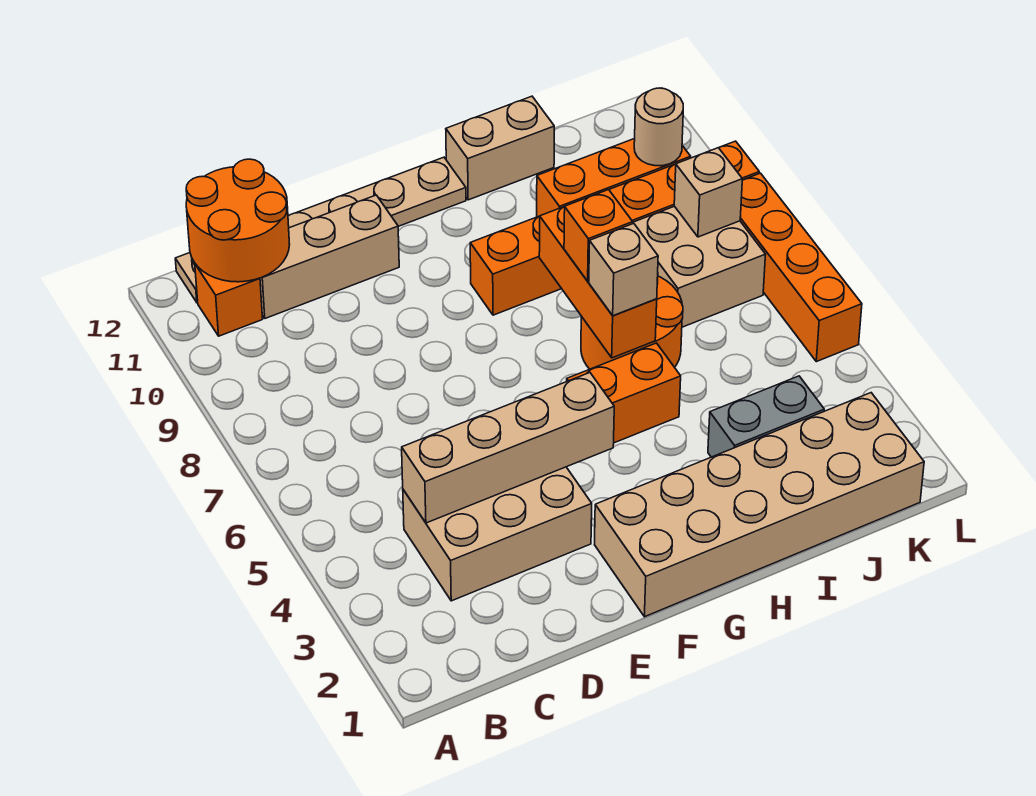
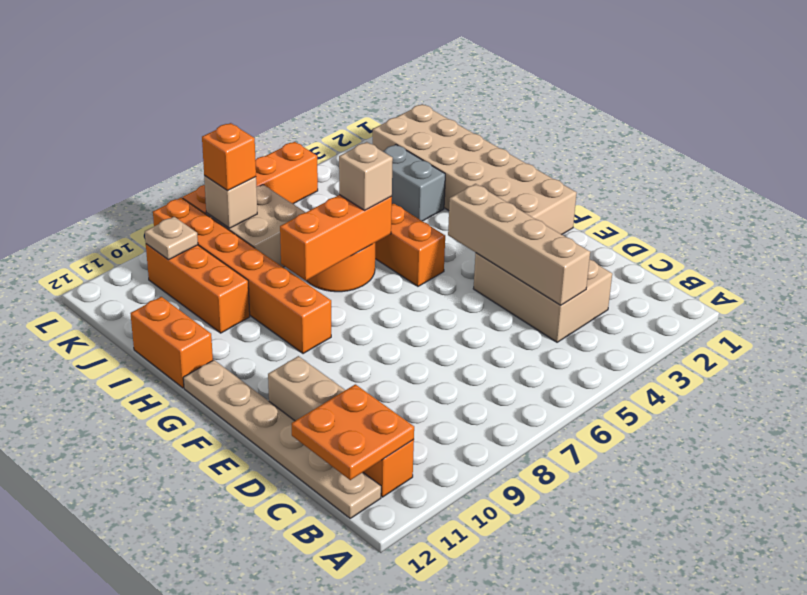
orange 2x2 round brick [186,159,290,282] -> orange 2x2 plate [292,384,414,480]
orange 1x1 brick [564,190,633,281] -> orange 1x1 brick moved to [202,123,256,191]
tan 1x2 brick [446,96,554,200] -> orange 1x2 brick [130,297,213,388]
tan 1x1 round brick [634,88,683,166] -> tan 1x1 plate [145,217,198,260]

